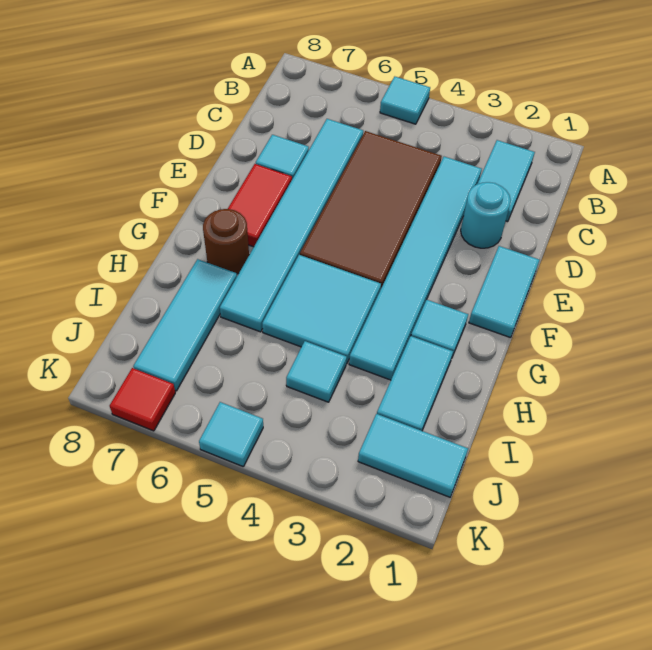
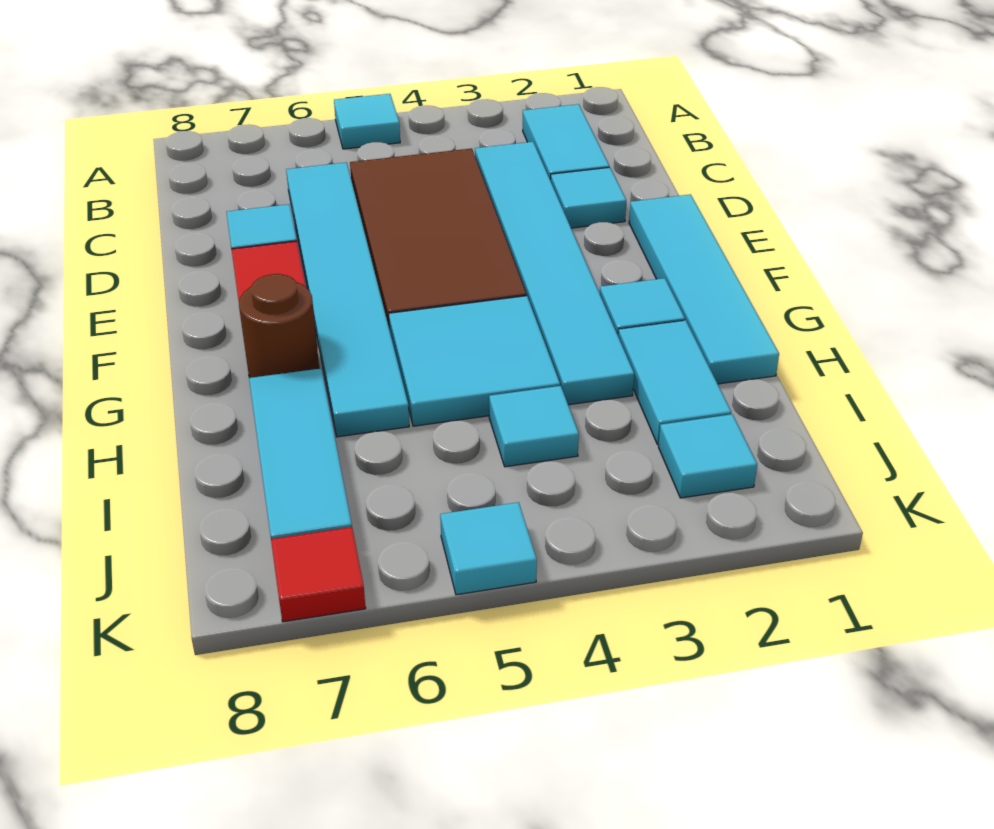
cyan 1x1 round brick [461,182,511,248] -> cyan 1x1 tile [551,167,626,228]
cyan 1x2 tile [469,246,539,338] -> cyan 1x4 tile [629,194,779,384]
cyan 1x2 tile [358,414,468,497] -> cyan 1x1 tile [659,414,757,498]

